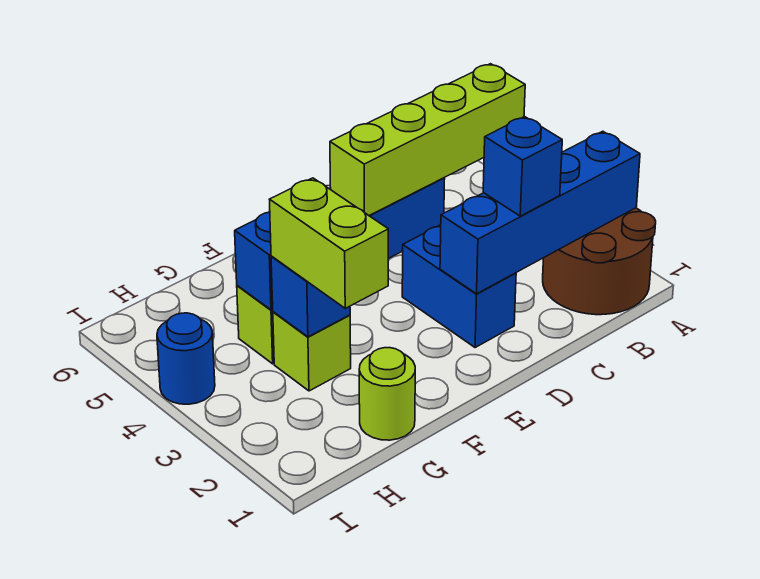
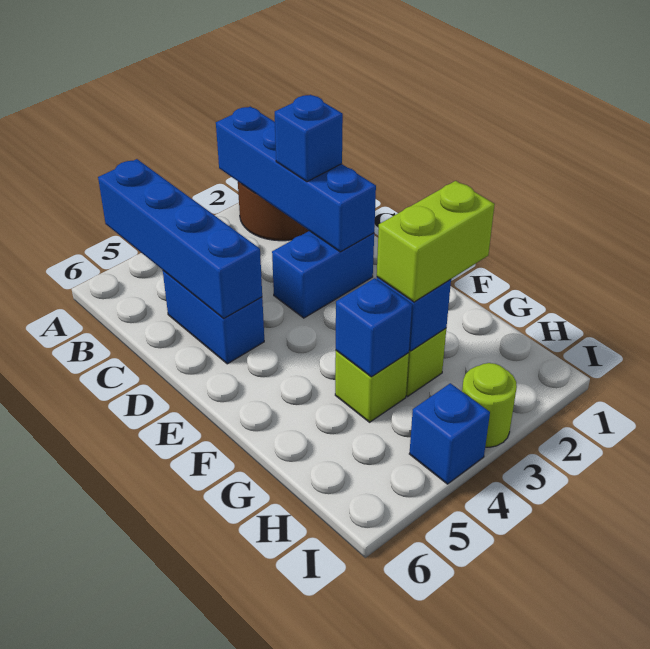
lime 1x4 brick [330,64,525,215] -> blue 1x4 brick [98,159,262,319]
lime 1x1 round brick [359,348,415,440] -> lime 1x1 round brick moved to [462,363,517,447]
blue 1x1 round brick [157,313,215,404] -> blue 1x1 brick [409,383,490,484]

